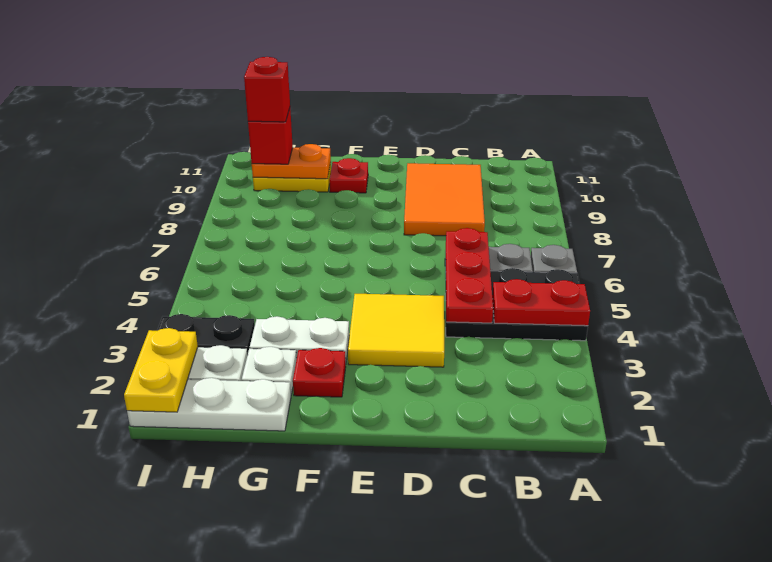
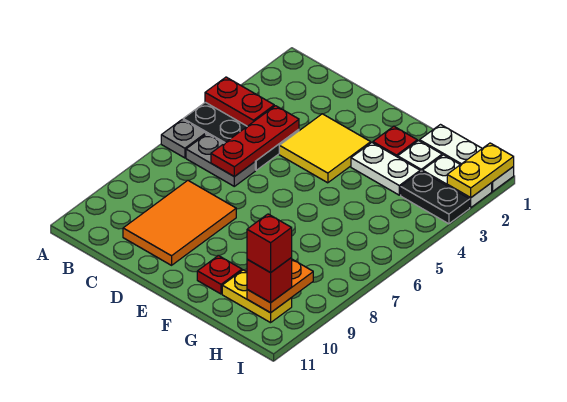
orange 1x2 plate [252,144,331,179] -> orange 1x2 plate turned to [247,259,313,313]

